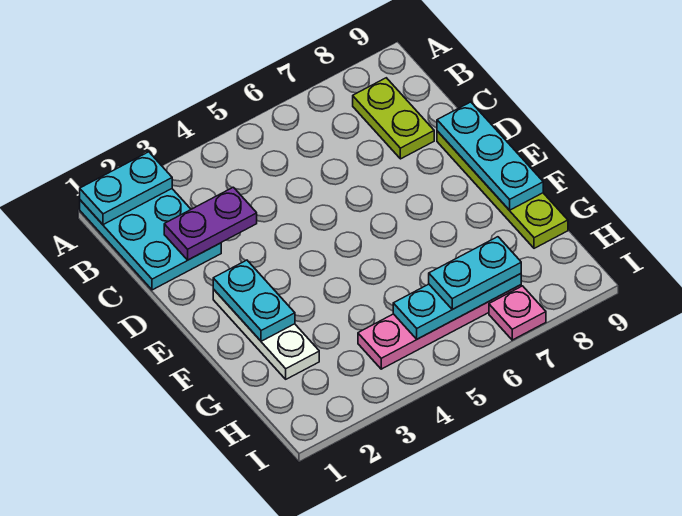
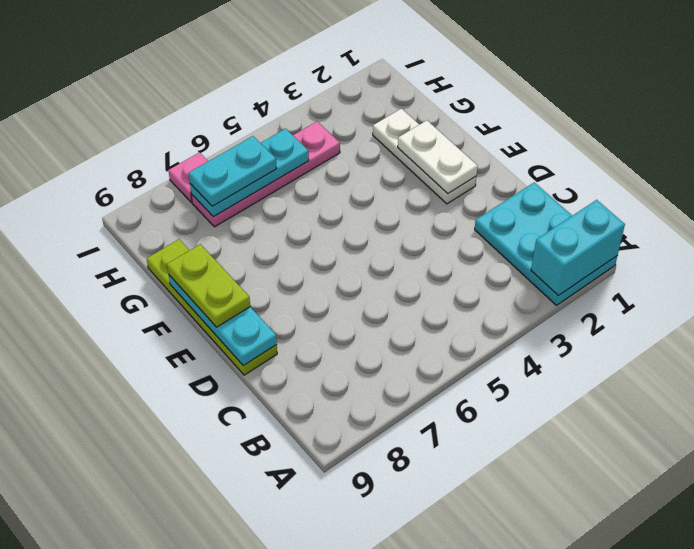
cyan 1x2 plate [80,152,172,225] -> cyan 1x2 brick [531,200,625,296]
lime 1x2 plate [353,78,434,159] -> lime 1x2 plate moved to [167,244,250,327]
purple 1x2 plate [164,187,257,260] -> none
cyan 1x2 plate [213,260,295,341] -> white 1x2 plate [398,120,478,194]

